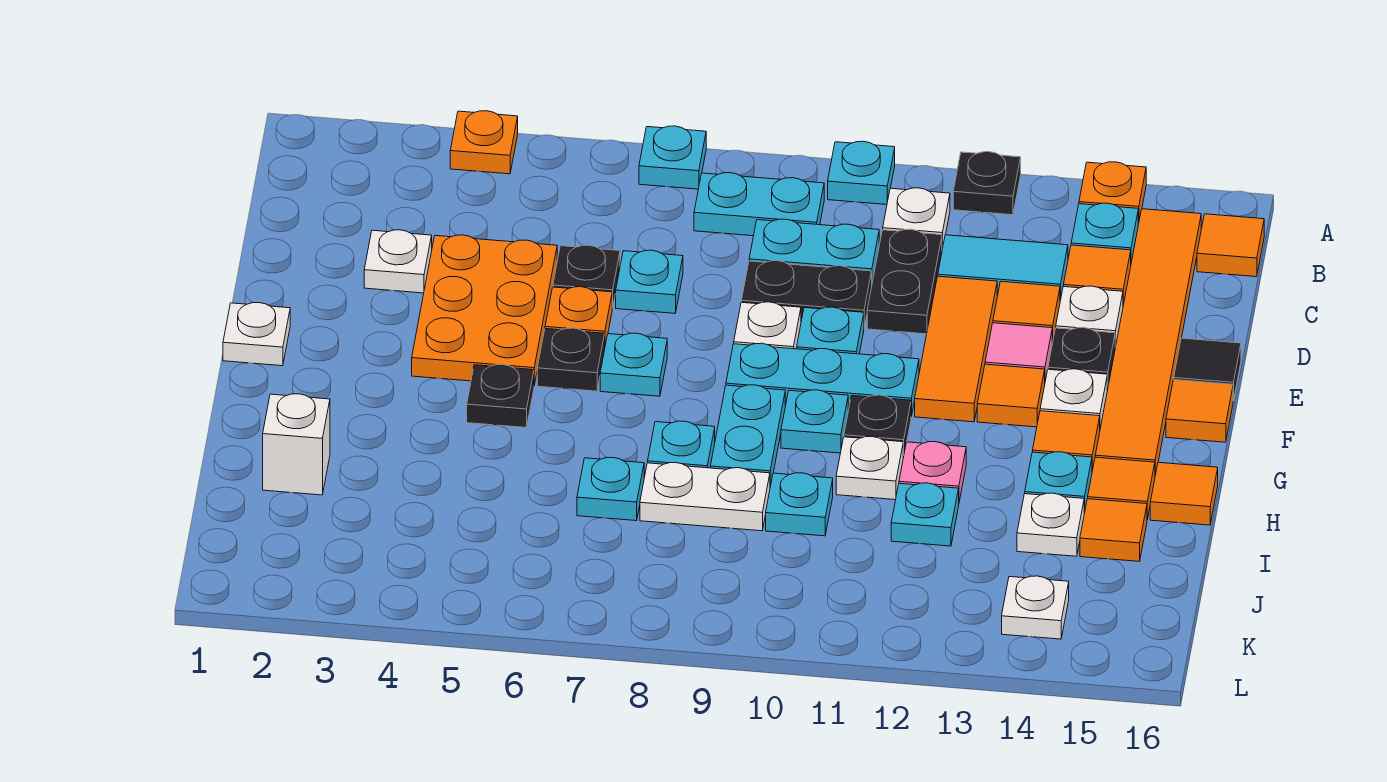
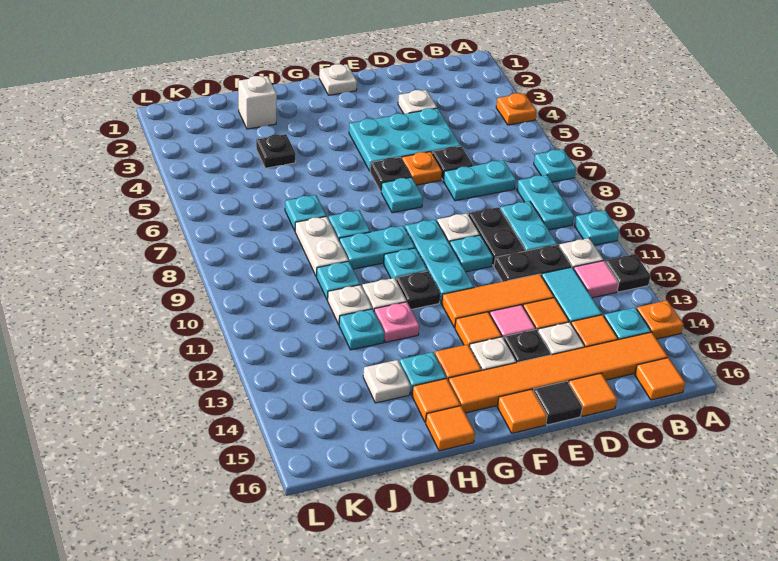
none -> pink 1x1 tile [574,261,619,298]
orange 2x3 plate [412,235,557,385] -> cyan 2x3 plate [349,108,461,171]
cyan 1x1 plate [616,250,683,313] -> cyan 1x2 plate [443,160,516,201]
black 1x1 plate [467,364,534,428] -> black 1x1 plate moved to [256,134,296,168]
orange 1x1 tile [1080,499,1147,561] -> orange 1x1 tile moved to [569,373,617,417]
white 1x1 plate [1002,576,1069,639] -> white 1x1 plate moved to [328,285,372,324]

